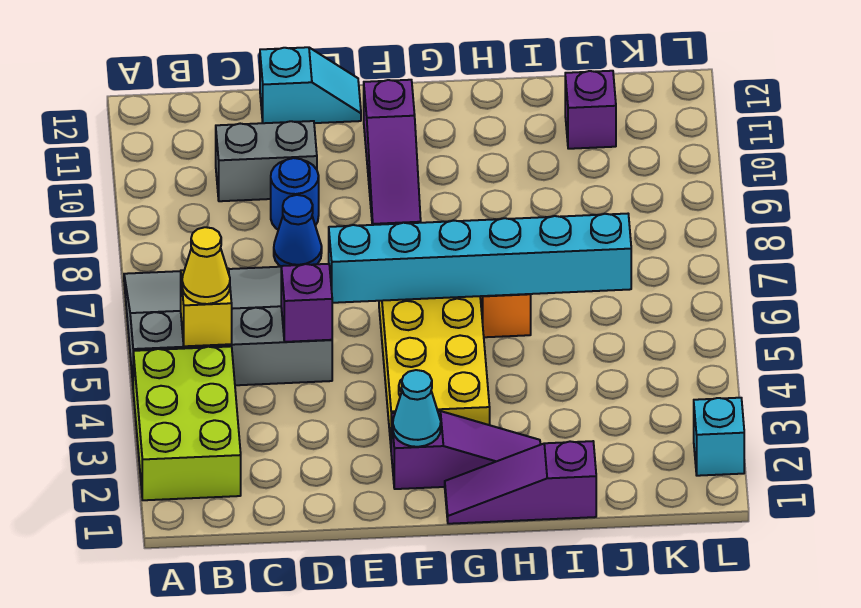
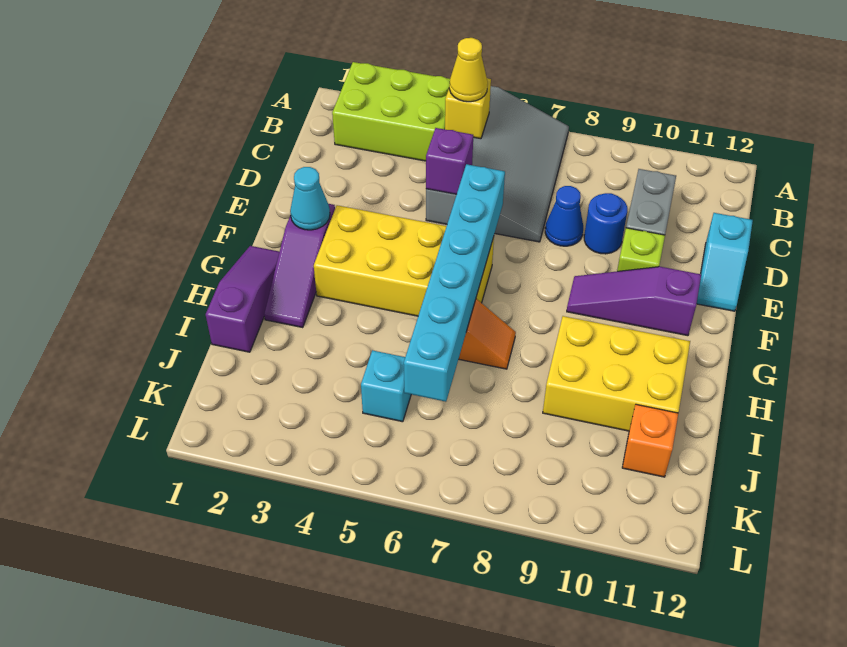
none -> lime 1x1 brick [617,228,665,271]
none -> yellow 2x3 brick [543,316,690,431]
purple 1x1 brick [565,71,616,149] -> orange 1x1 brick [622,404,678,477]
cyan 1x1 brick [694,398,744,476] -> cyan 1x1 brick moved to [361,350,411,422]

